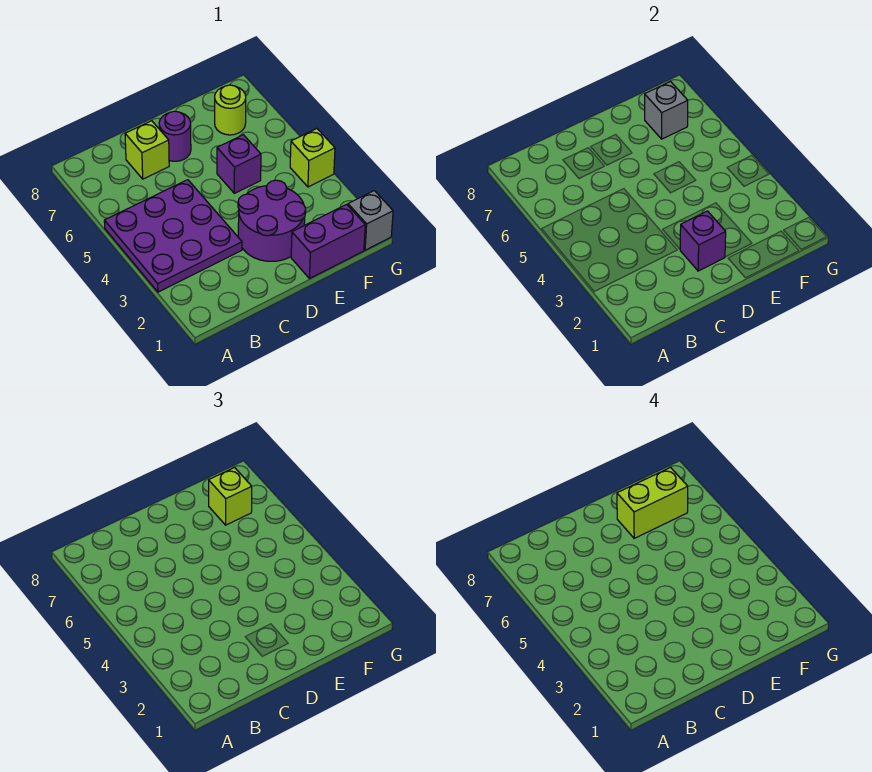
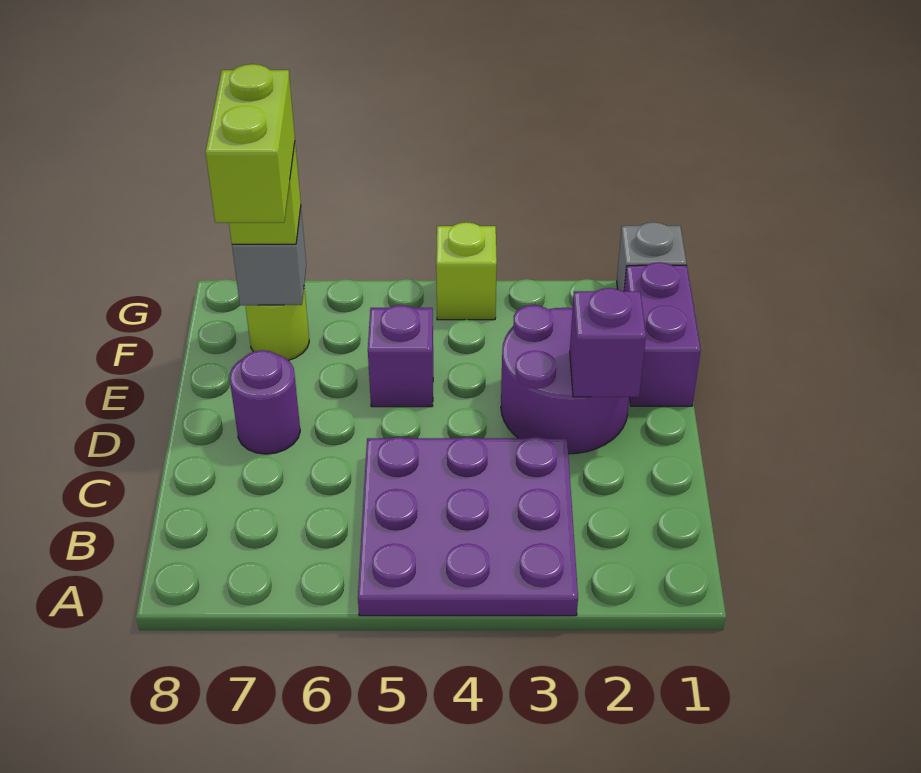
lime 1x1 brick [125,121,169,179] -> none

